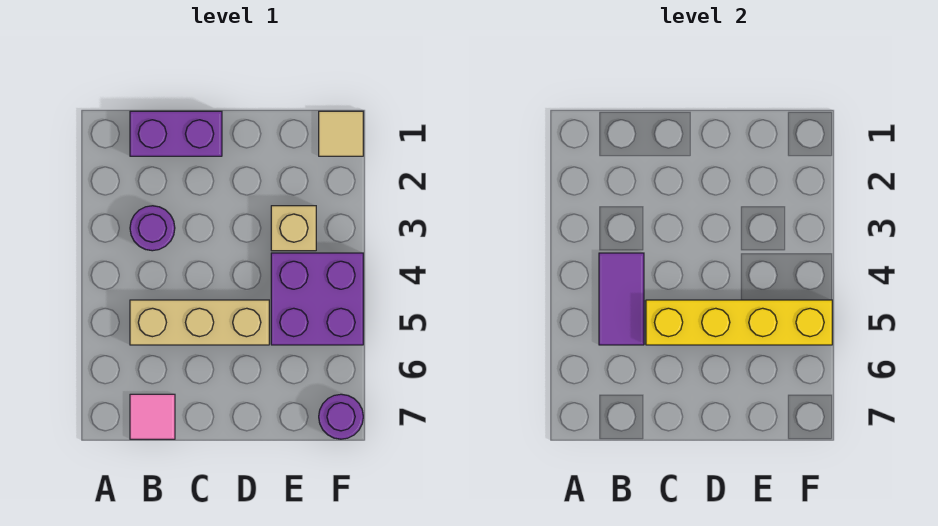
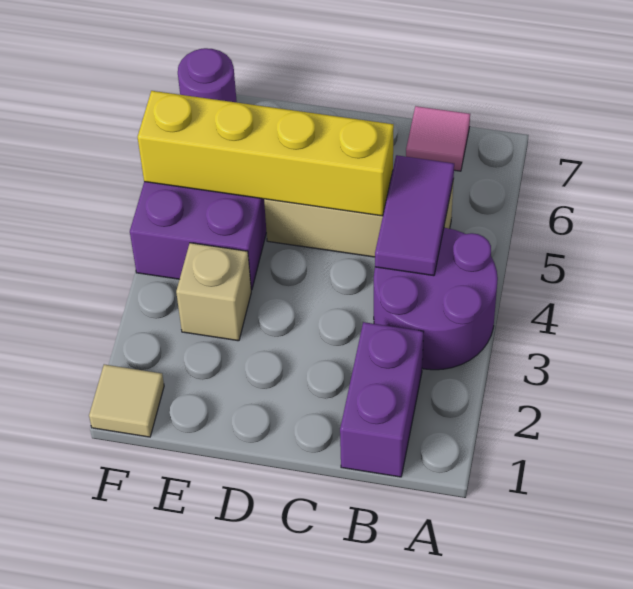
purple 1x2 brick [130,111,222,156] -> purple 1x2 brick turned to [340,322,423,477]
purple 1x1 round brick [130,206,175,251] -> purple 2x2 round brick [374,228,498,370]

